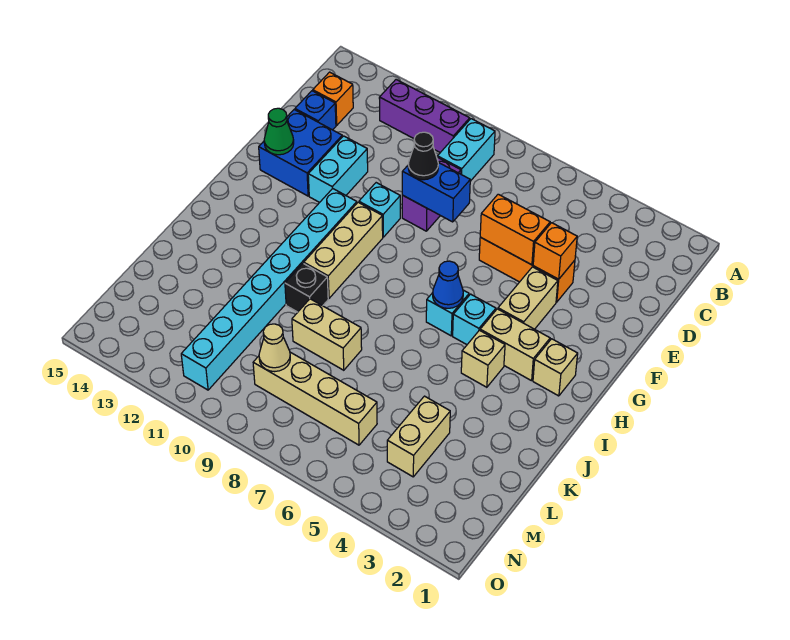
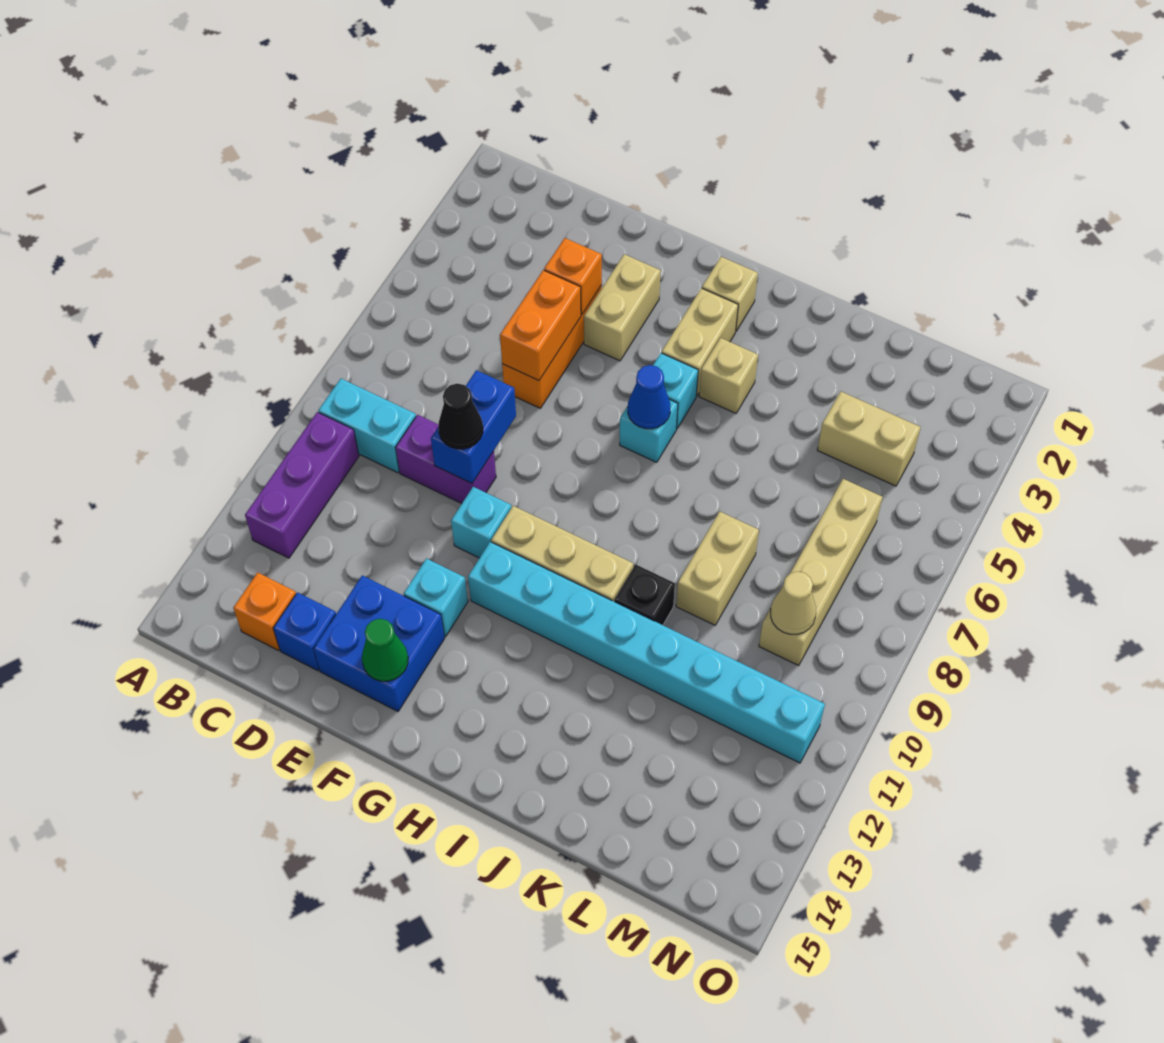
cyan 1x2 brick [308,136,368,202] -> cyan 1x1 brick [404,559,468,636]
tan 1x2 brick [498,267,558,329] -> tan 1x2 brick turned to [584,254,661,361]

